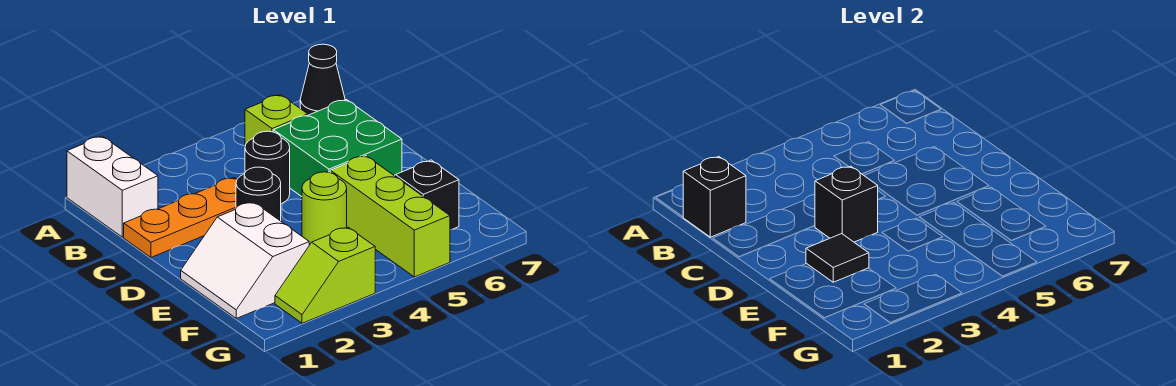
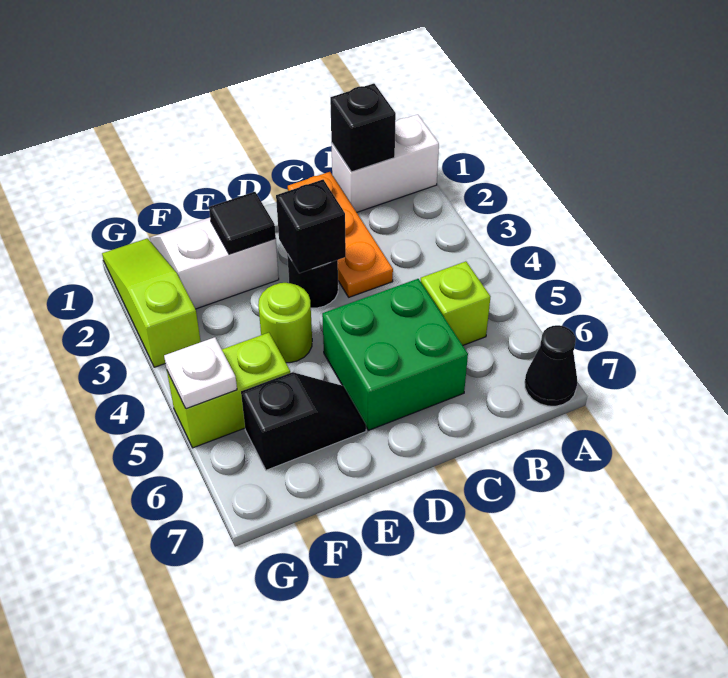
black 1x1 round brick [245,131,290,204] -> none
lime 1x3 brick [330,156,450,277] -> lime 1x2 brick [167,333,290,448]
lime 1x2 slope [275,227,375,323] -> lime 1x3 slope [102,238,201,367]
none -> white 1x1 plate [164,337,237,409]

